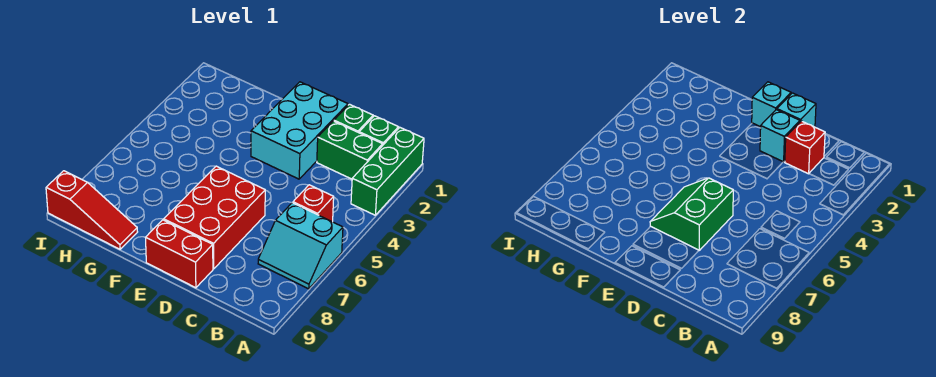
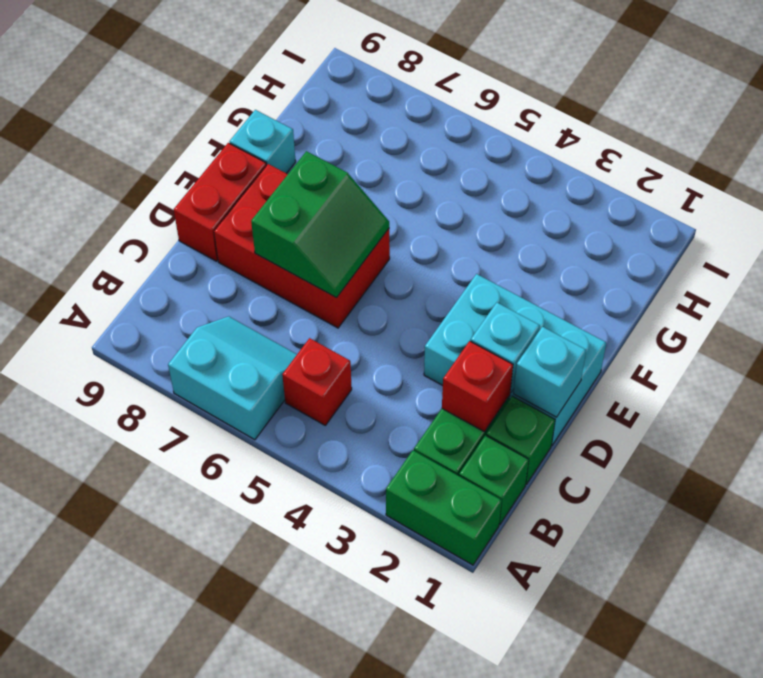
green 1x3 brick [351,128,424,215] -> green 1x2 brick [386,450,502,565]
cyan 2x2 slope [258,203,343,289] -> cyan 2x2 slope turned to [168,316,297,440]
green 2x2 slope [650,178,733,250] -> green 2x2 slope turned to [251,151,389,298]
cyan 1x1 brick [752,82,791,127] -> cyan 1x1 brick moved to [229,110,296,174]
red 1x3 slope [46,171,137,249] -> none

